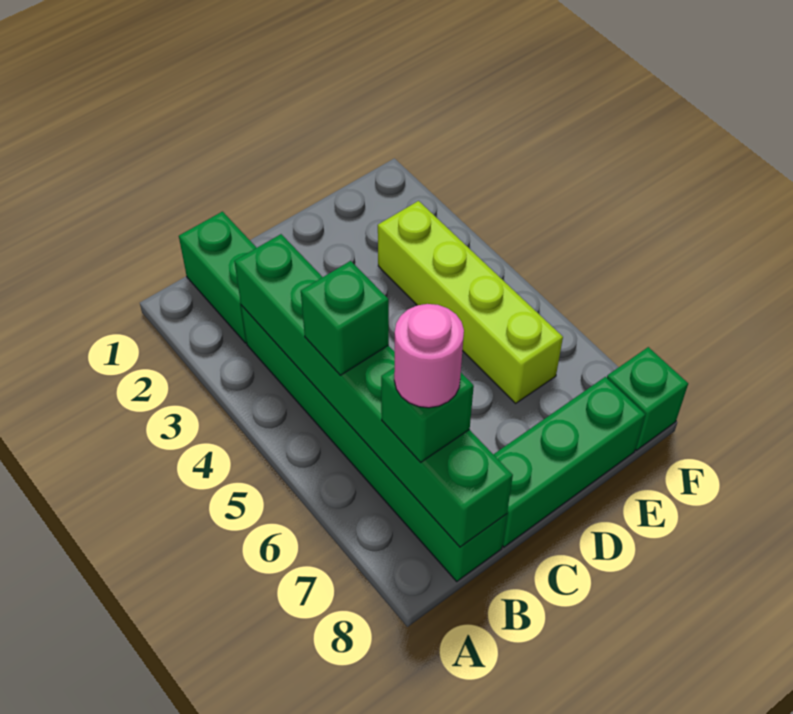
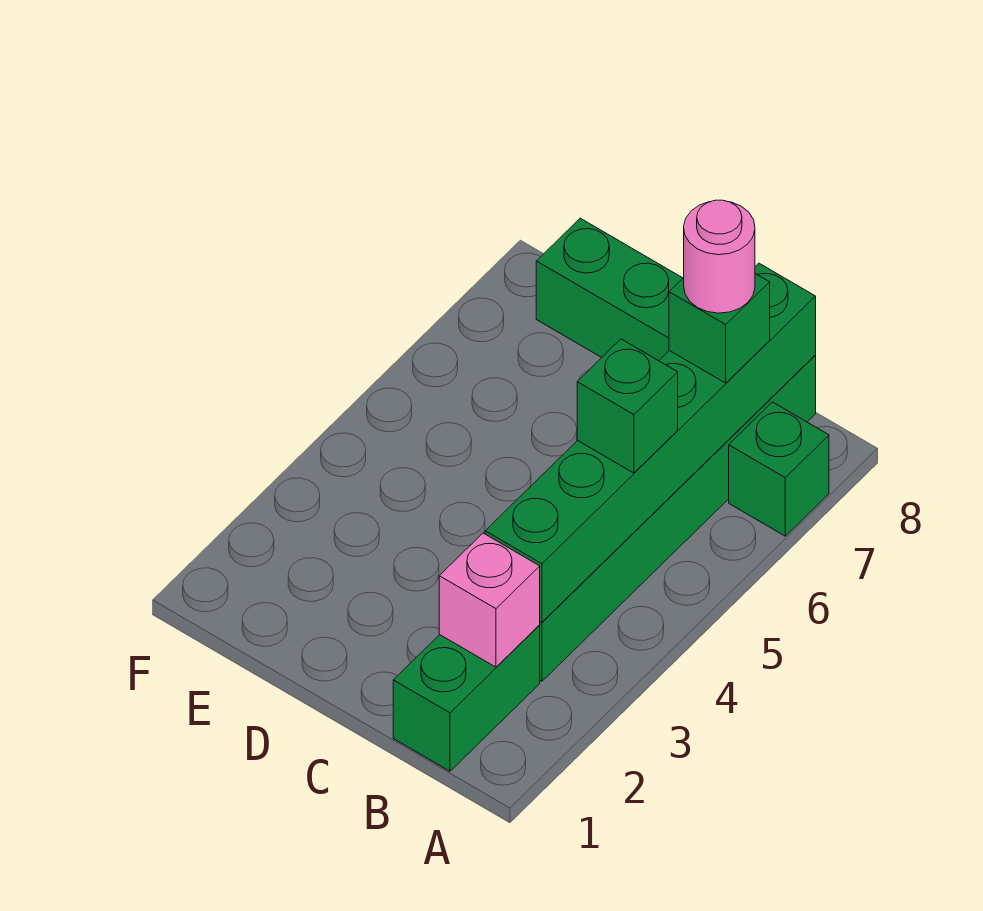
none -> pink 1x1 brick [439,533,540,667]
lime 1x4 brick [378,201,563,403] -> none
green 1x1 brick [607,347,688,450] -> green 1x1 brick moved to [729,402,829,536]

